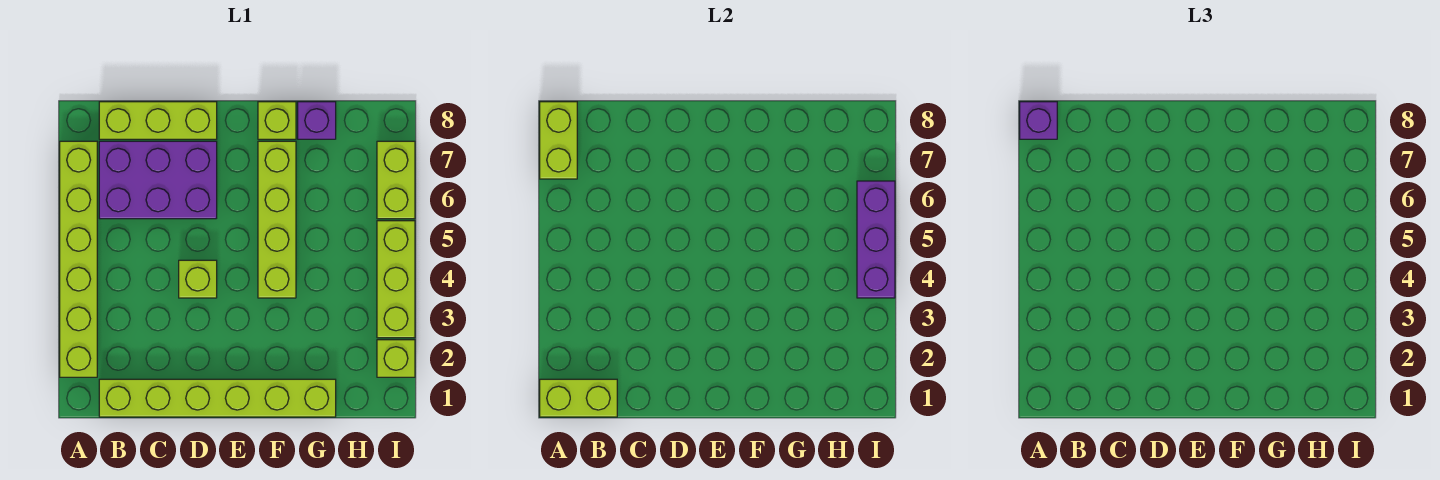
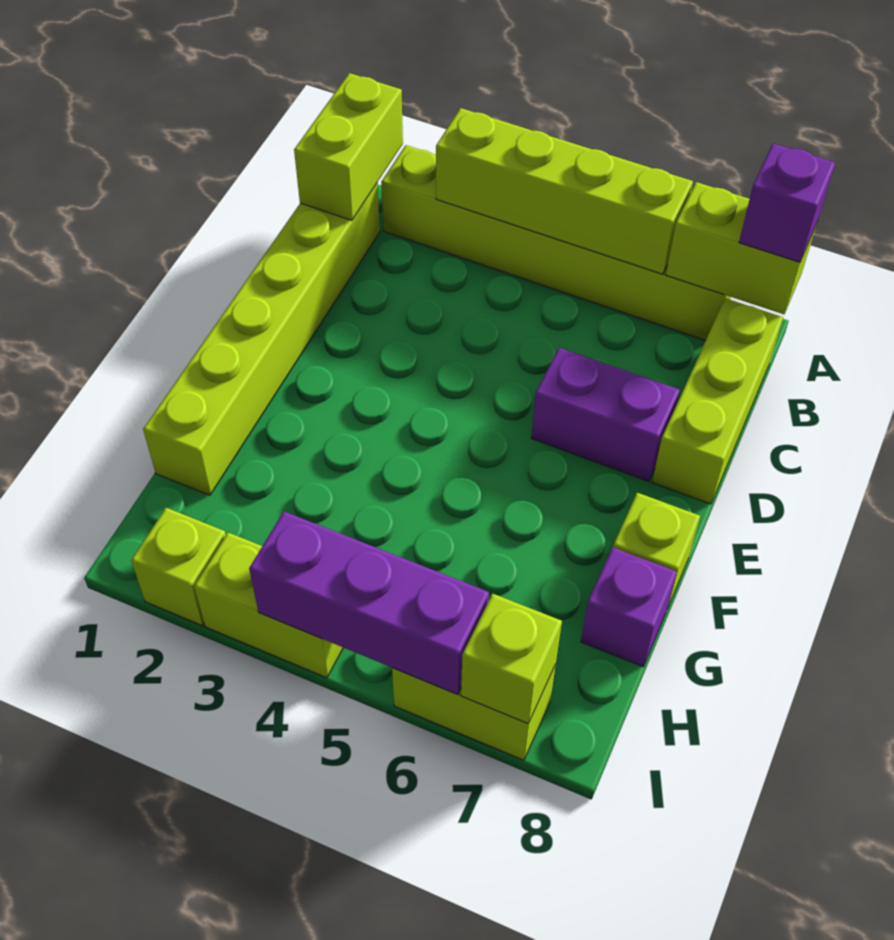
purple 2x3 brick [99,141,217,219] -> purple 1x2 brick [531,348,680,481]
lime 1x1 brick [179,260,217,298] -> lime 1x1 brick moved to [461,594,562,723]
lime 1x4 brick [258,141,296,298] -> lime 1x4 brick moved to [436,108,693,274]
lime 1x3 brick [377,221,415,338] -> lime 1x2 brick [194,533,343,678]

